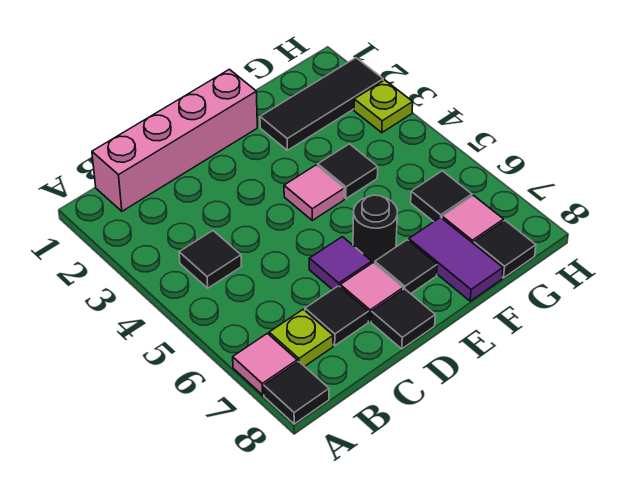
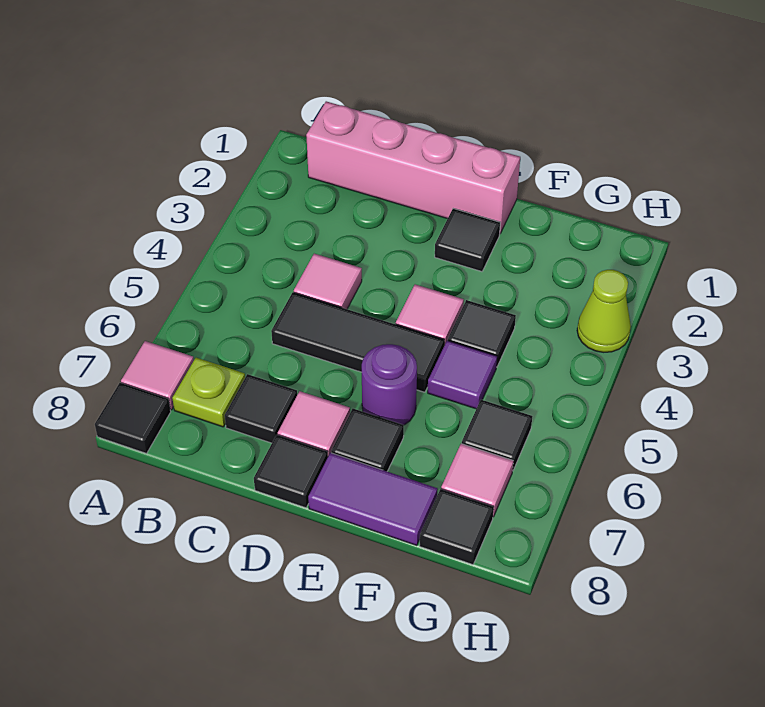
black 1x1 tile [179,231,242,288] -> black 1x1 tile moved to [435,209,500,272]
none -> pink 1x1 tile [294,254,362,309]
purple 1x1 tile [309,237,372,290] -> purple 1x1 tile moved to [428,340,497,409]
black 1x1 round brick [353,195,398,263] -> purple 1x1 round brick [362,344,417,425]
black 1x3 tile [260,58,383,150] -> black 1x3 tile moved to [271,292,444,392]
purple 1x2 tile [409,217,503,301] -> purple 1x2 tile turned to [308,453,438,545]
lime 1x1 plate [354,80,413,133] -> lime 1x1 cone [577,270,631,352]

